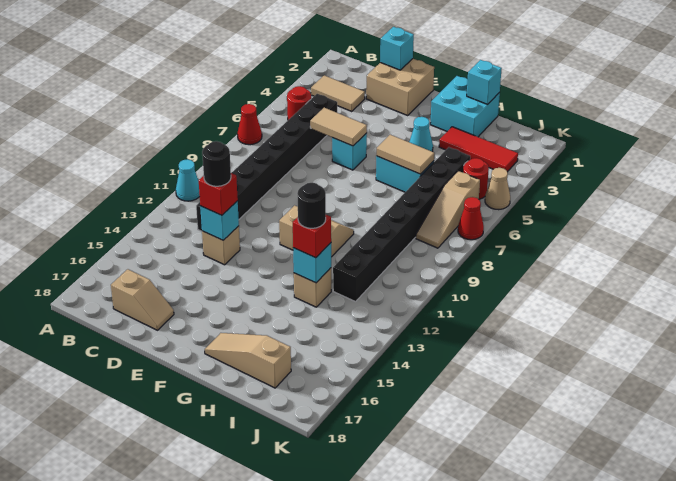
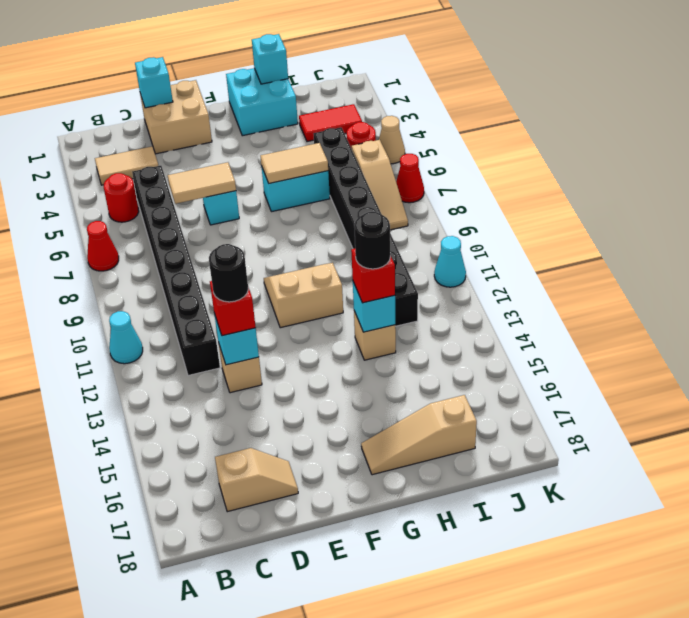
cyan 1x1 cone [409,117,433,152] -> cyan 1x1 cone moved to [434,236,466,287]
red 1x3 tile [439,127,518,172] -> red 1x2 tile [299,104,362,142]

